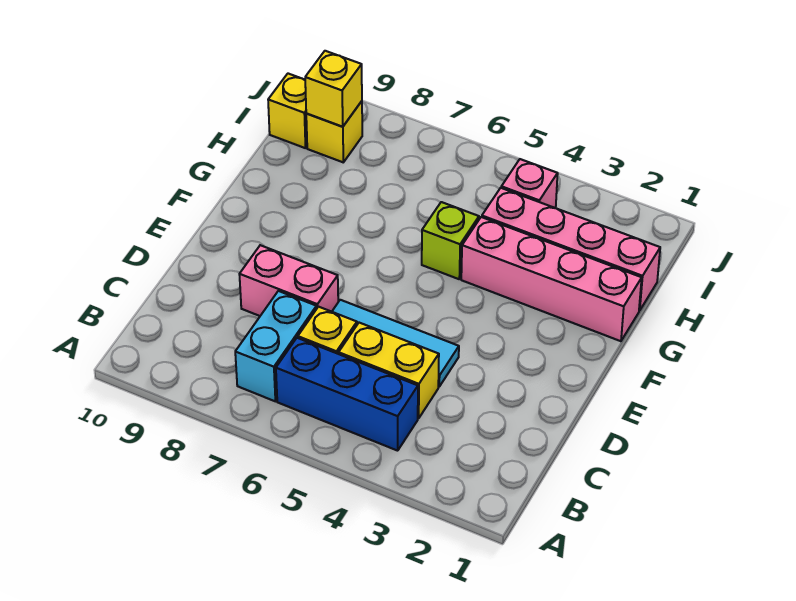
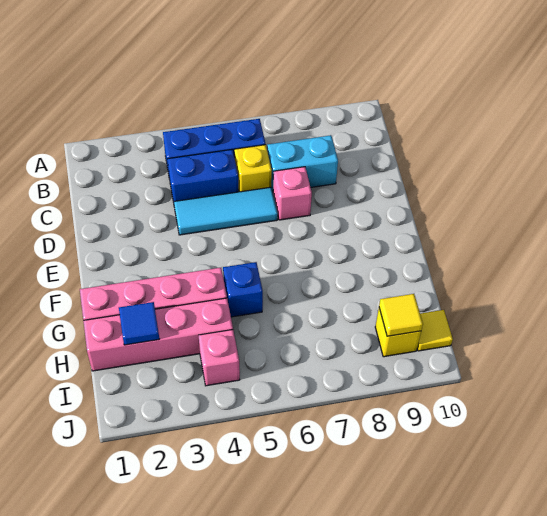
cyan 1x2 brick [235,291,317,401] -> cyan 1x2 brick turned to [267,135,338,191]
yellow 1x2 brick [339,323,439,418] -> blue 1x2 brick [168,150,238,202]
pink 1x2 brick [239,245,338,316] -> pink 1x1 brick [273,167,312,220]
lime 1x1 brick [422,202,479,279] -> blue 1x1 brick [223,262,263,317]
none -> blue 1x1 tile [119,302,159,345]
yellow 1x1 brick [305,51,362,127] -> yellow 1x1 tile [379,294,423,336]
yellow 1x1 brick [268,74,307,148] -> yellow 1x1 tile [417,310,453,351]

